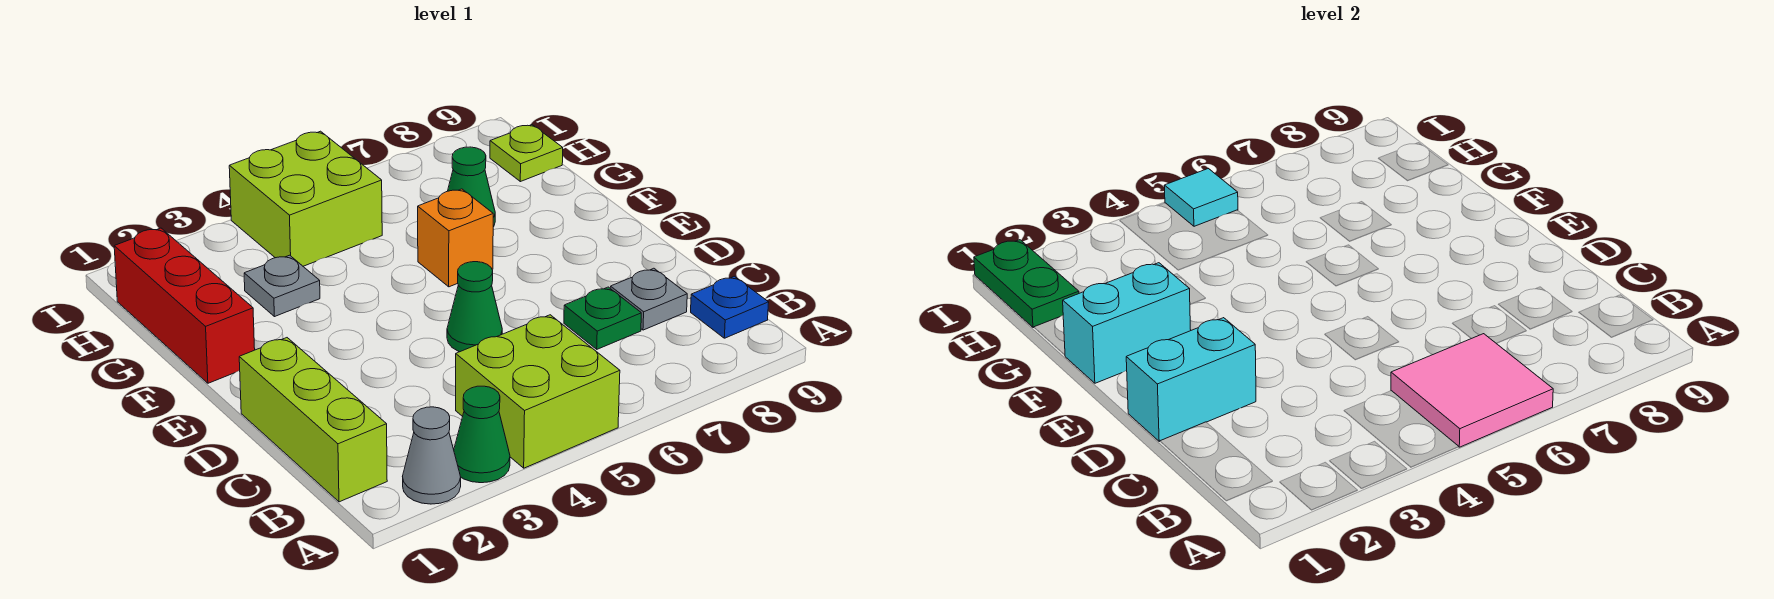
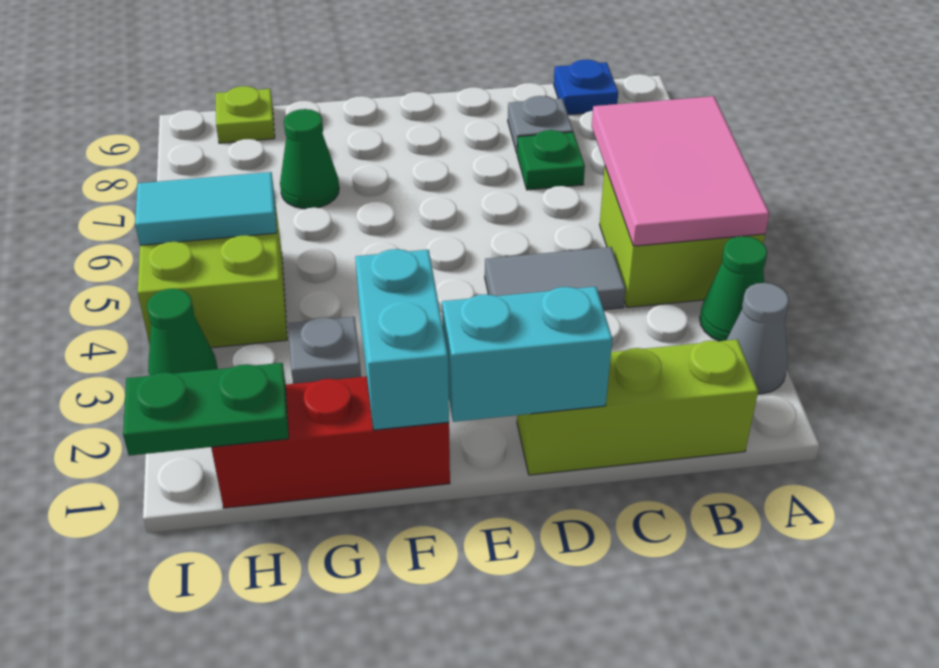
pink 2x2 tile [1391,334,1553,447] -> pink 2x3 tile [592,96,769,246]
none -> grey 1x2 tile [485,247,625,310]
cyan 1x2 brick [1126,318,1256,441] -> cyan 1x2 brick turned to [442,287,612,422]
green 1x1 cone [447,262,502,352] -> green 1x1 cone moved to [147,289,218,376]
orange 1x1 brick [418,189,493,287] -> none
cyan 1x1 tile [1164,169,1238,226] -> cyan 1x2 tile [135,172,277,245]

